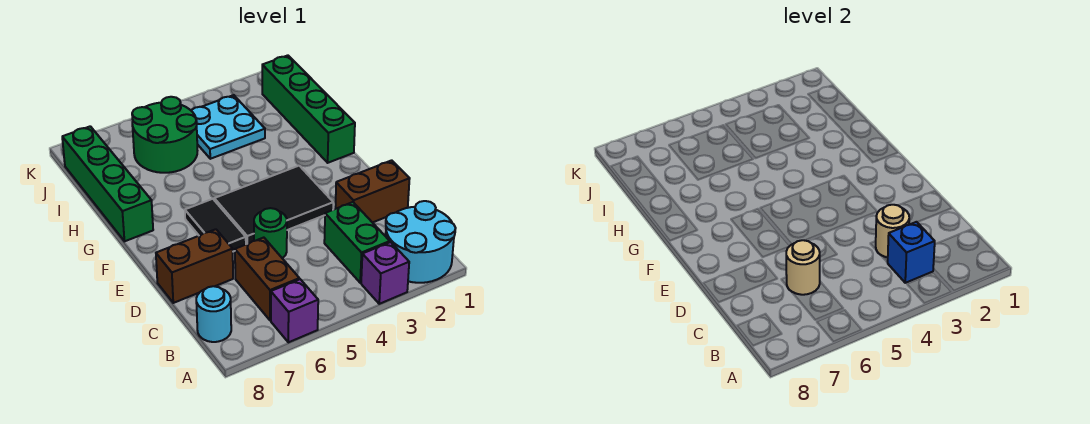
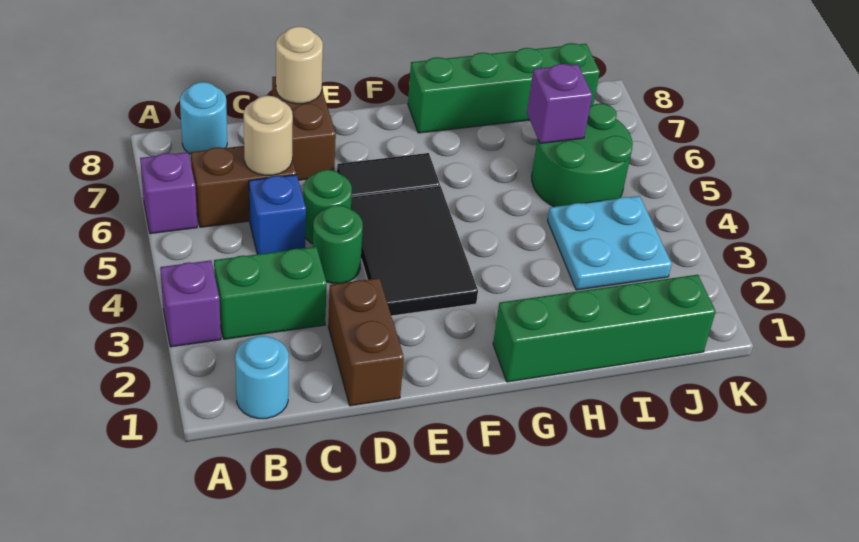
cyan 2x2 round brick [386,201,456,283] -> cyan 1x1 round brick [235,336,289,419]
blue 1x1 brick [887,222,935,283] -> blue 1x1 brick moved to [249,175,306,254]
tan 1x1 round brick [876,205,909,257] -> tan 1x1 round brick moved to [276,26,323,104]
none -> green 1x1 round brick [313,205,363,284]
none -> purple 1x1 brick [527,64,592,144]

